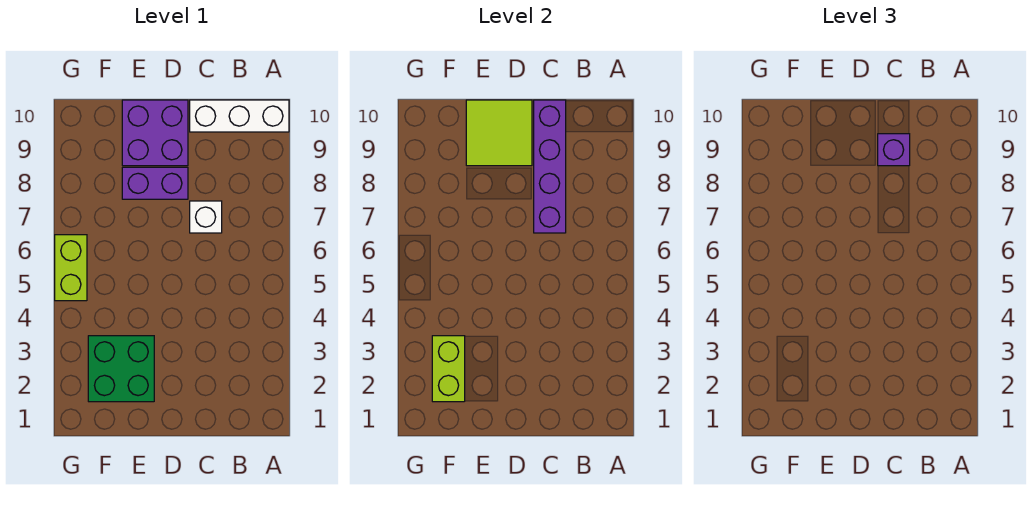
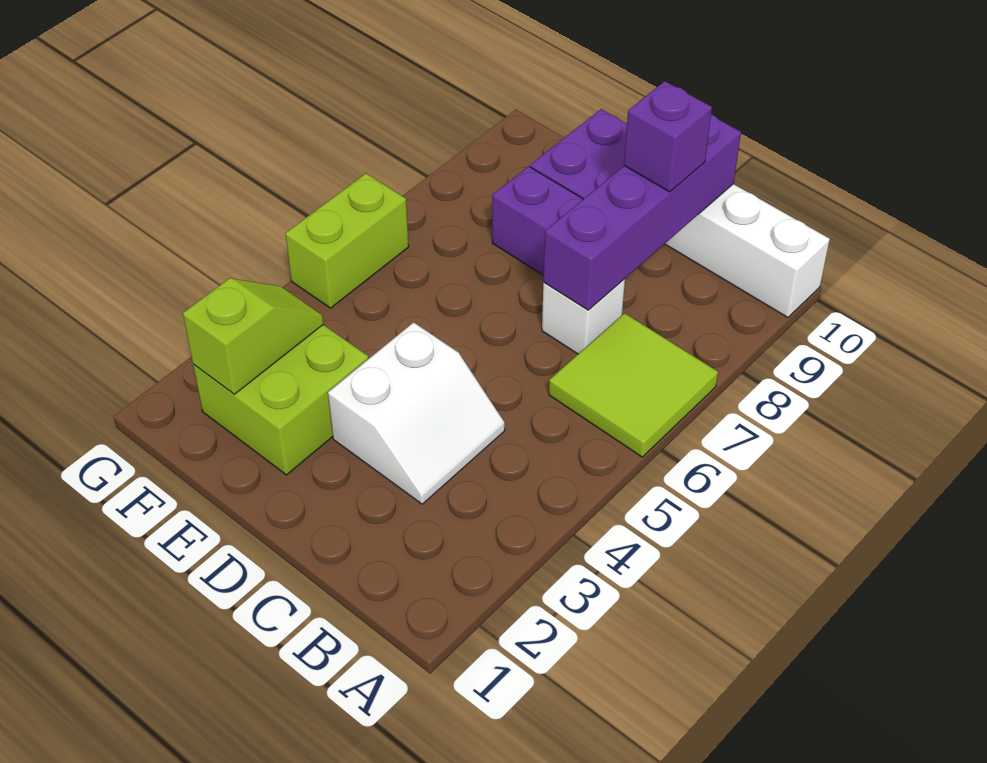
none -> white 2x2 slope [328,322,505,504]
lime 2x2 tile [466,100,532,166] -> lime 2x2 tile moved to [549,313,718,457]
green 2x2 brick [88,336,154,402] -> lime 2x2 brick [193,325,369,475]
lime 1x2 brick [432,336,465,402] -> lime 1x2 slope [183,278,323,394]

